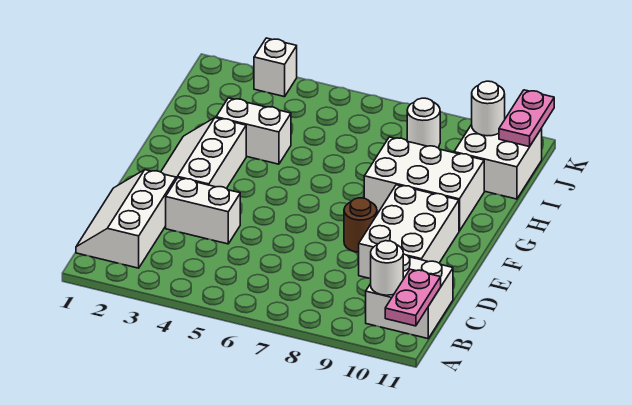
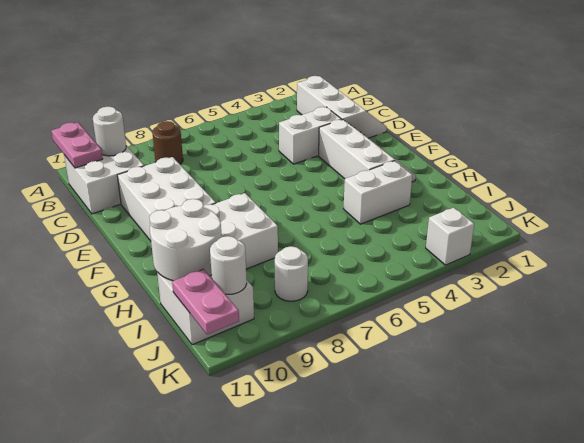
brown 1x1 round brick [344,198,377,252] -> brown 1x1 round brick moved to [153,121,183,164]
none -> white 2x2 round brick [150,199,222,281]

